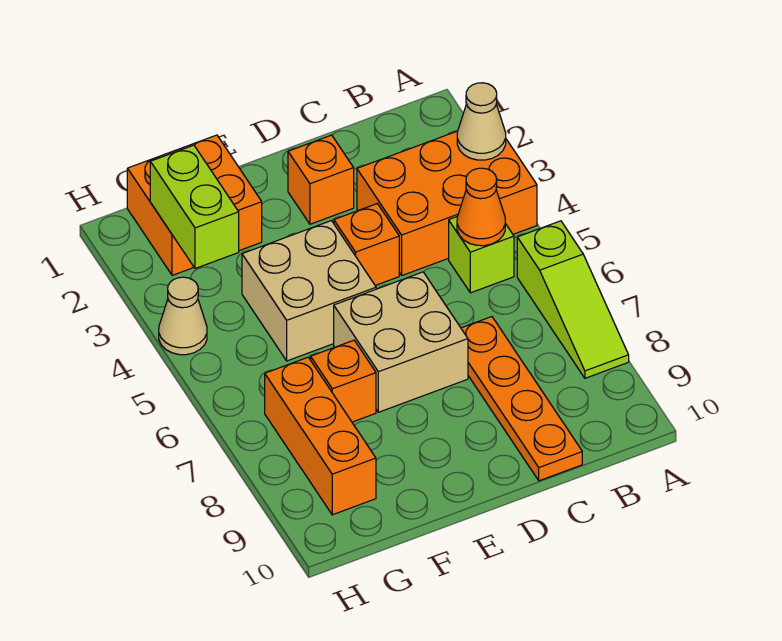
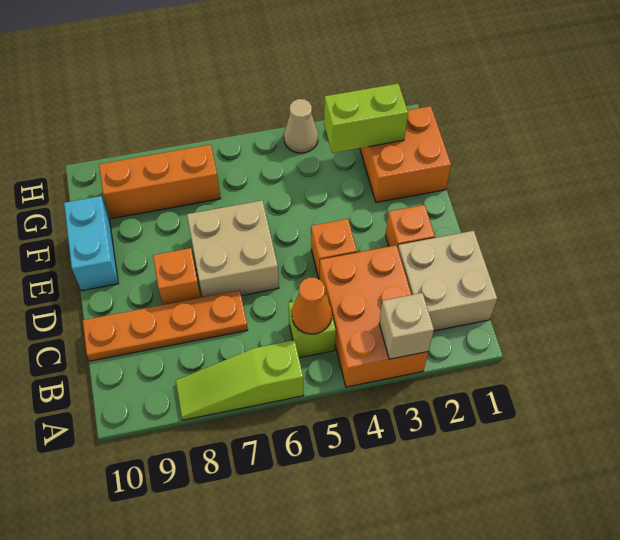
tan 1x1 cone [457,83,506,160] -> tan 1x1 brick [379,293,434,359]
tan 2x2 brick [242,221,376,361] -> tan 2x2 brick moved to [398,231,497,331]
none -> cyan 1x2 brick [64,196,118,291]
orange 1x1 brick [311,340,376,422] -> orange 1x1 brick moved to [153,248,201,305]

